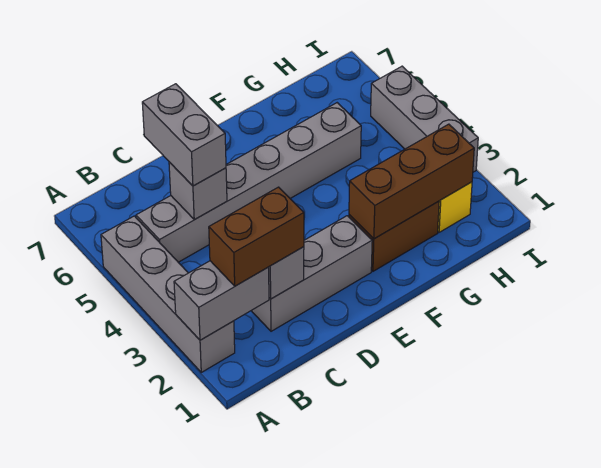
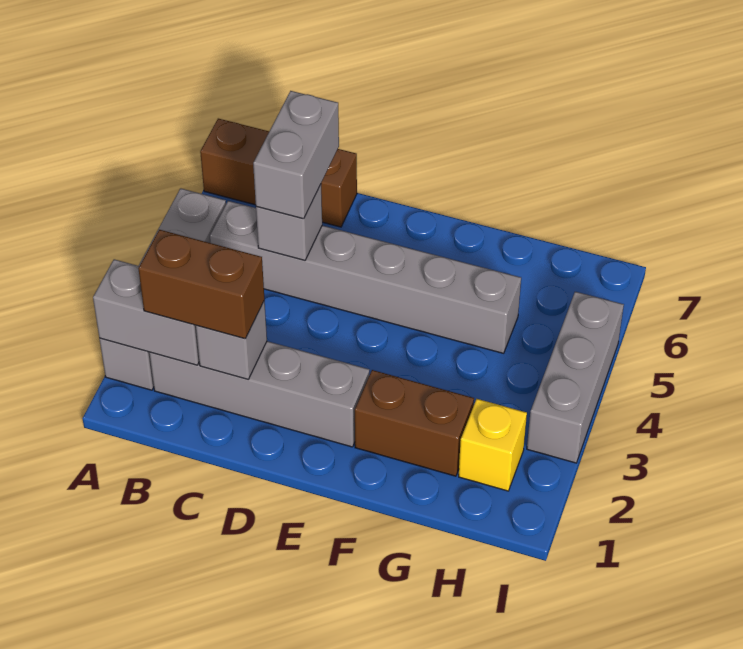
grey 1x3 brick [251,216,372,331] -> grey 1x4 brick [149,341,369,447]
brown 1x3 brick [349,124,474,239] -> brown 1x3 brick moved to [200,119,357,227]

